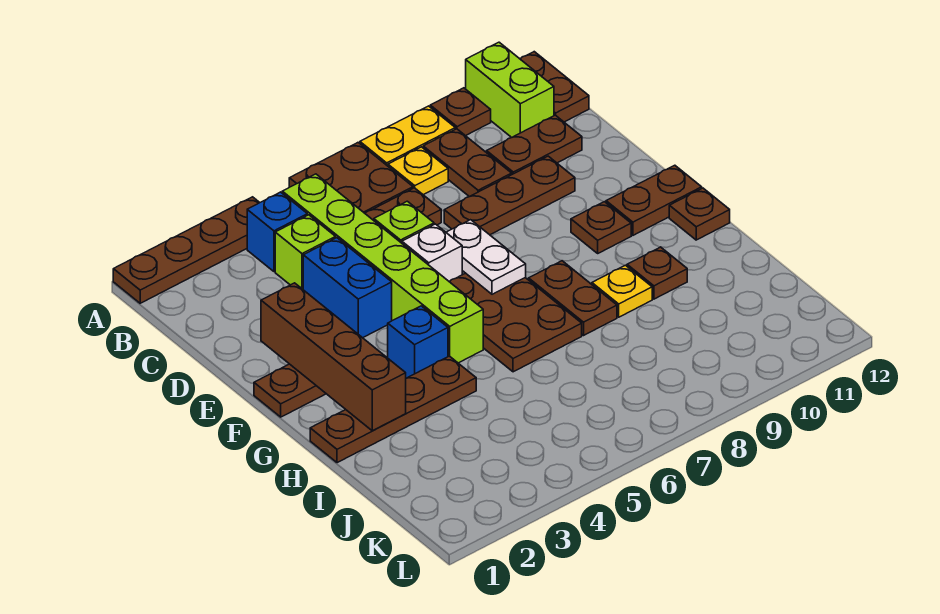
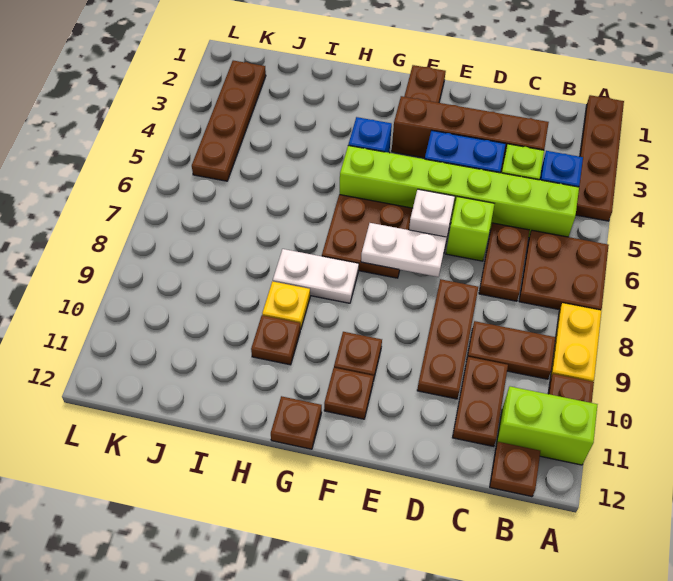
brown 1x2 plate [521,52,589,122] -> brown 1x1 plate [490,442,540,497]
yellow 1x1 plate [388,147,448,195] -> none
brown 1x4 brick [261,283,406,431] -> brown 1x4 brick moved to [392,96,549,171]
brown 2x3 plate [450,273,582,372] -> brown 2x2 plate [322,195,413,278]
brown 1x2 plate [606,165,702,235] -> brown 1x1 plate [324,368,374,419]
brown 1x2 plate [529,261,617,335] -> white 1x2 plate [273,249,359,303]
brown 1x4 plate [310,356,476,463] -> brown 1x4 plate moved to [192,61,266,181]

